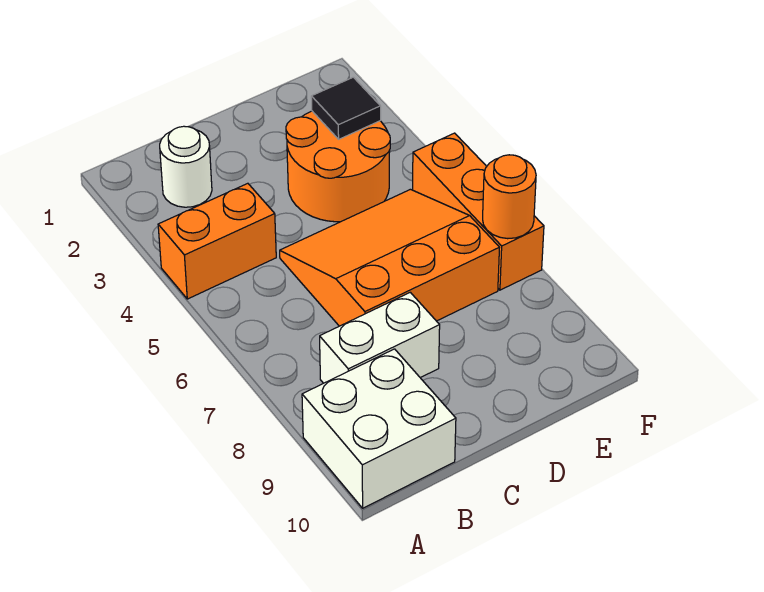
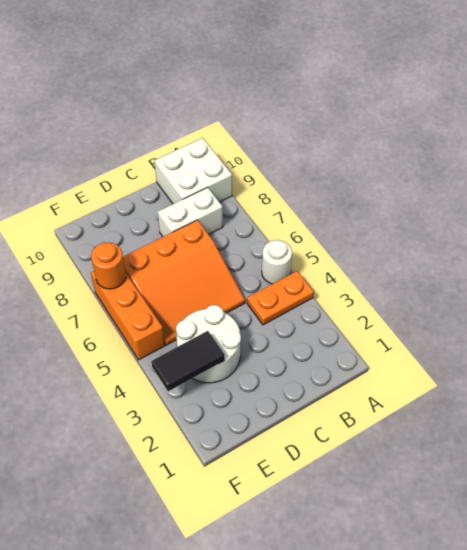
orange 1x2 brick [158,183,276,299] -> orange 1x2 plate [247,271,314,325]
white 1x1 round brick [160,126,212,207] -> white 1x1 round brick moved to [262,240,292,284]
orange 2x2 round brick [286,111,390,222] -> white 2x2 round brick [176,305,241,383]
black 1x1 tile [311,77,381,139] -> black 1x2 tile [151,331,225,391]

